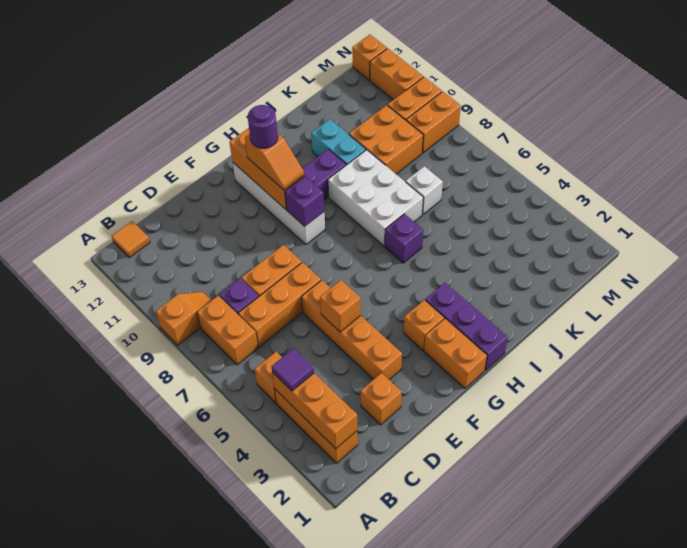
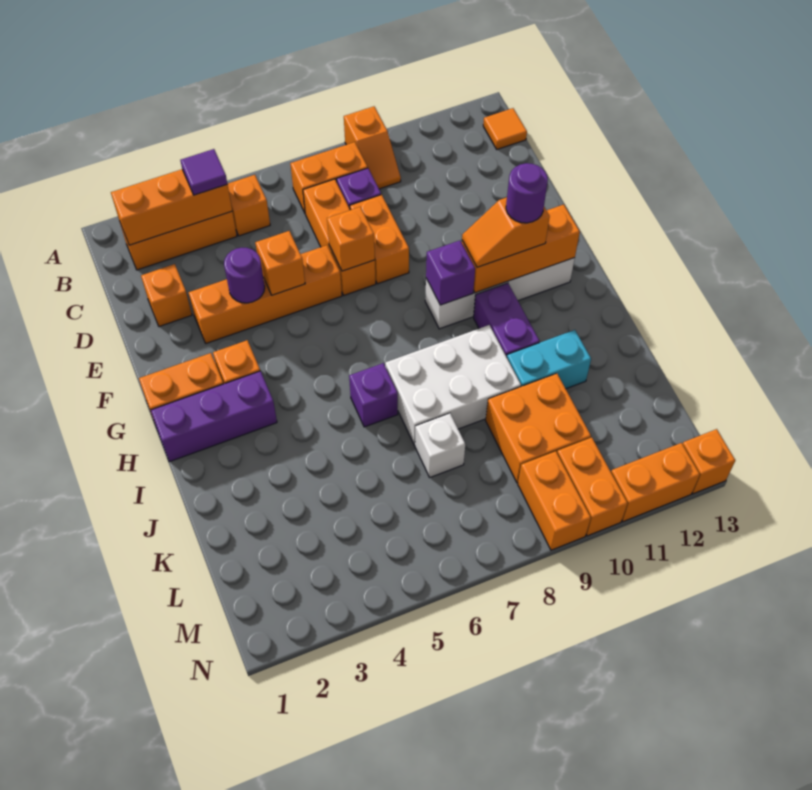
none -> purple 1x1 round brick [224,248,265,303]
none -> orange 1x1 brick [327,207,375,271]

